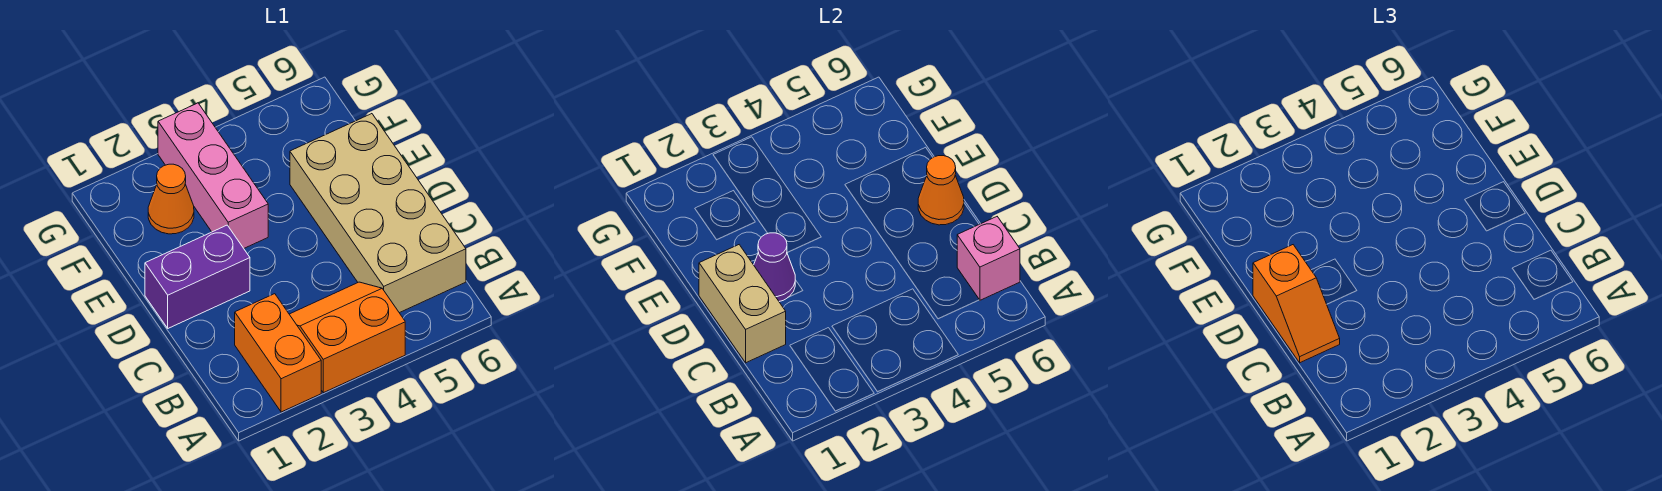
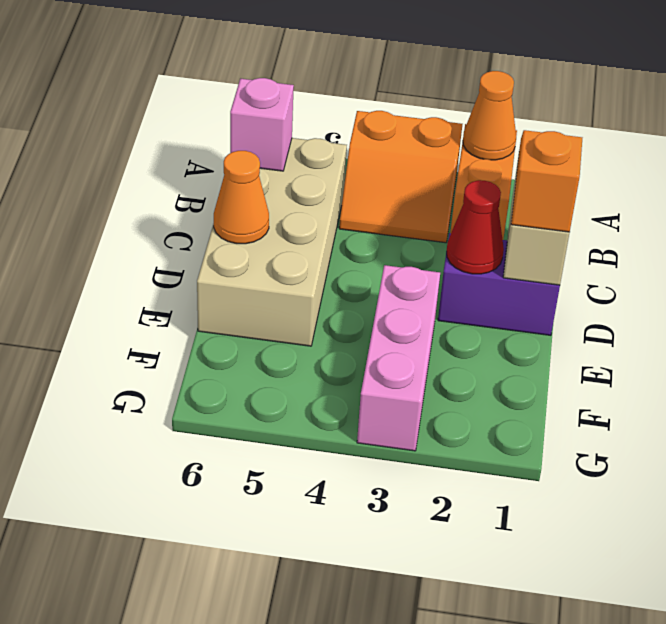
purple 1x1 cone [754,233,795,302] -> red 1x1 cone [446,180,504,274]
orange 1x1 cone [148,164,194,234] -> orange 1x1 cone moved to [463,71,516,160]

